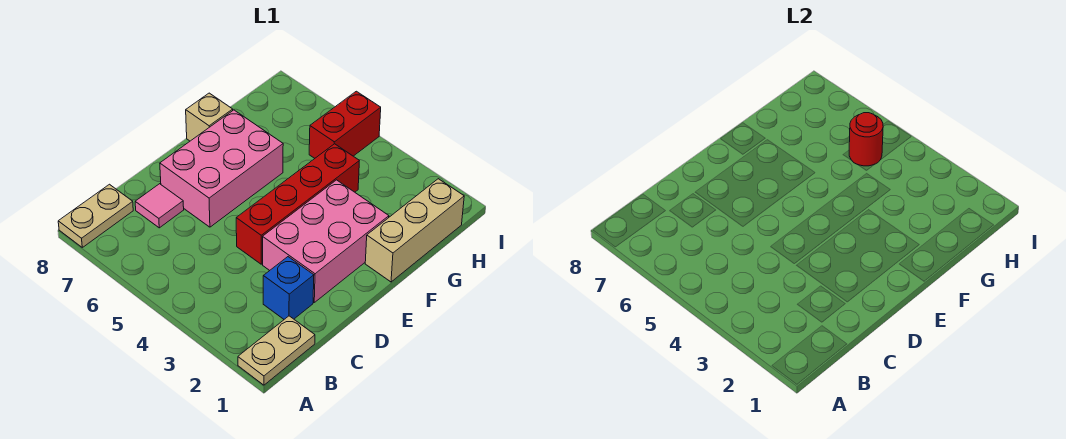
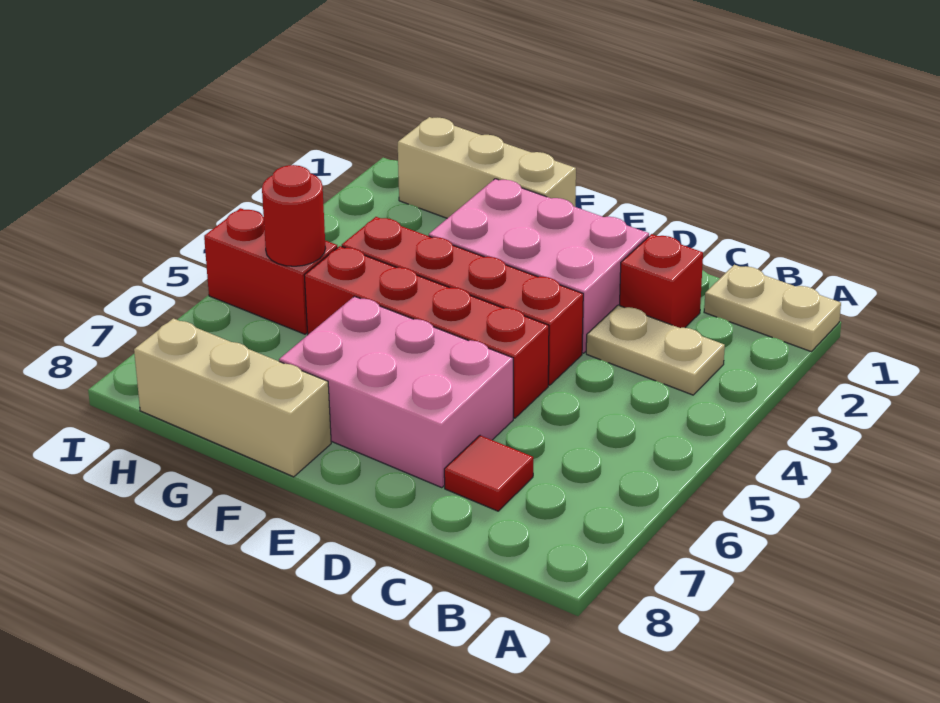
tan 1x2 plate [58,184,133,247] -> tan 1x2 plate moved to [586,305,725,395]
blue 1x1 brick [263,257,314,319] -> red 1x1 brick [620,234,703,328]
pink 1x1 tile [135,184,184,228] -> red 1x1 tile [444,435,533,511]
none -> red 1x4 brick [304,246,549,418]
tan 1x1 brick [186,93,233,141] -> tan 1x3 brick [134,318,331,477]

